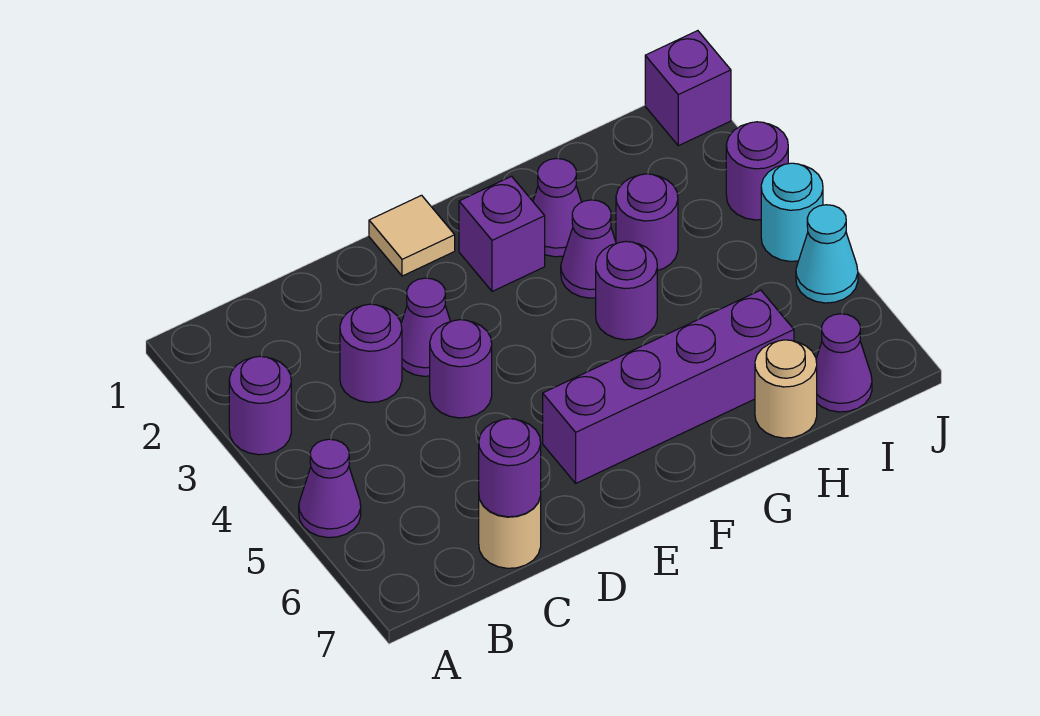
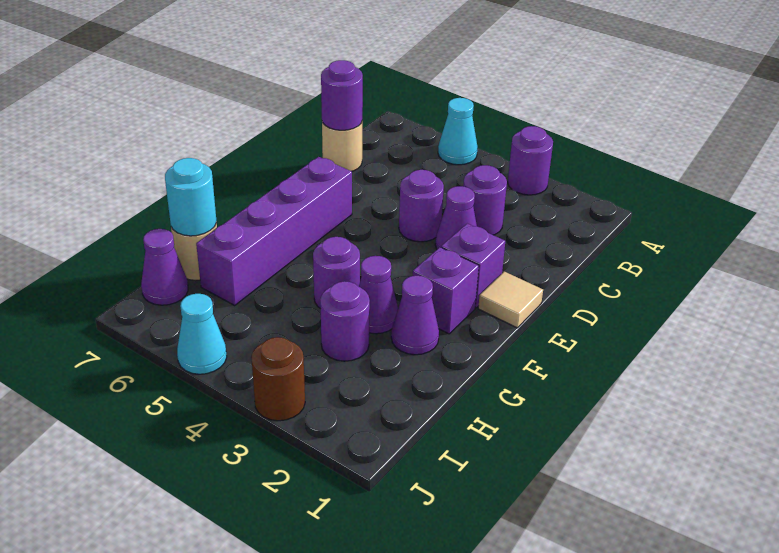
purple 1x1 cone [299,439,361,538] -> cyan 1x1 cone [438,98,478,165]
purple 1x1 brick [645,31,731,146] -> purple 1x1 brick moved to [441,224,505,308]
purple 1x1 round brick [726,122,788,220] -> brown 1x1 round brick [251,337,305,421]
cyan 1x1 round brick [761,163,823,261] -> cyan 1x1 round brick moved to [165,158,216,236]

